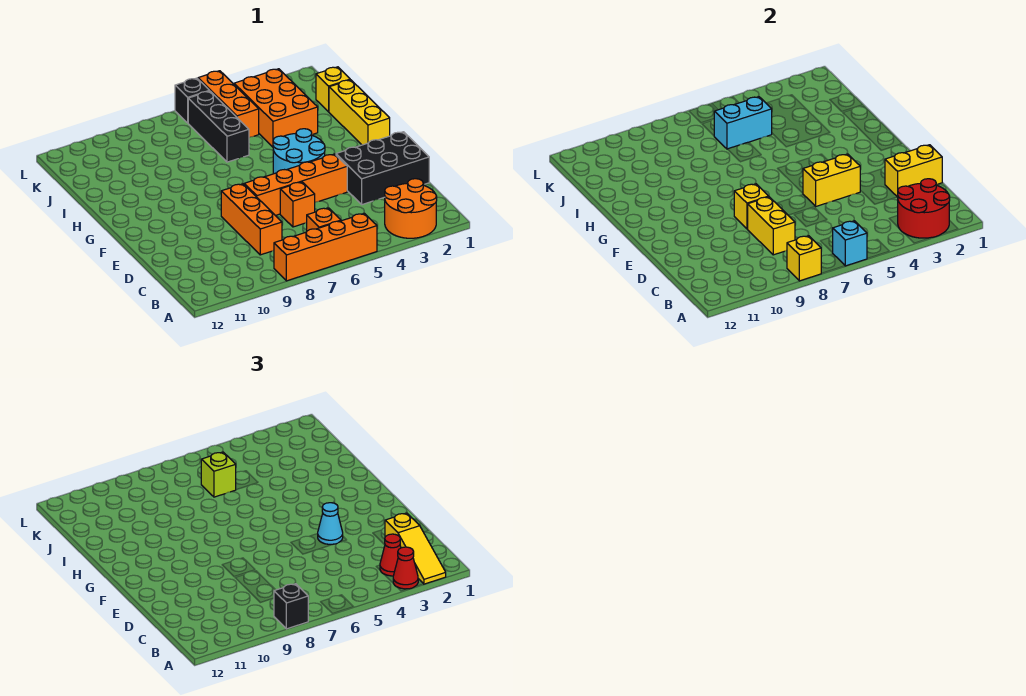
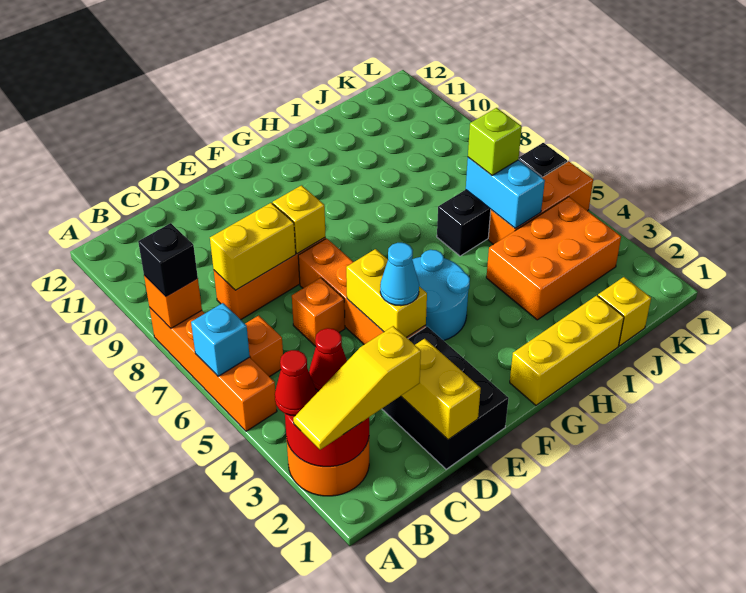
yellow 1x1 brick [787,236,821,281] -> orange 1x1 brick [144,275,202,328]

